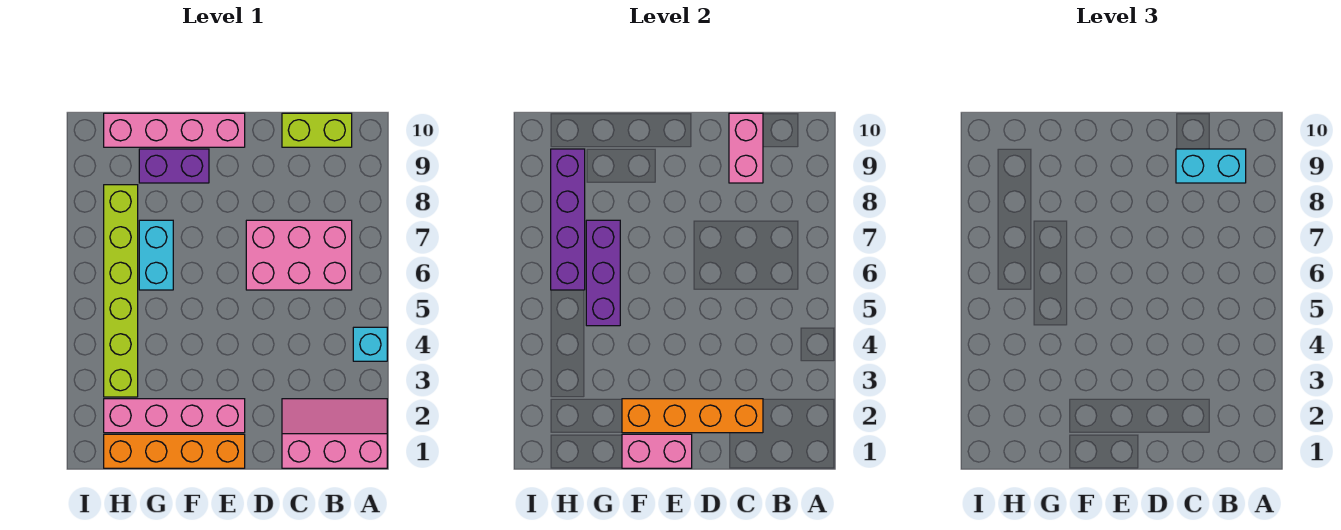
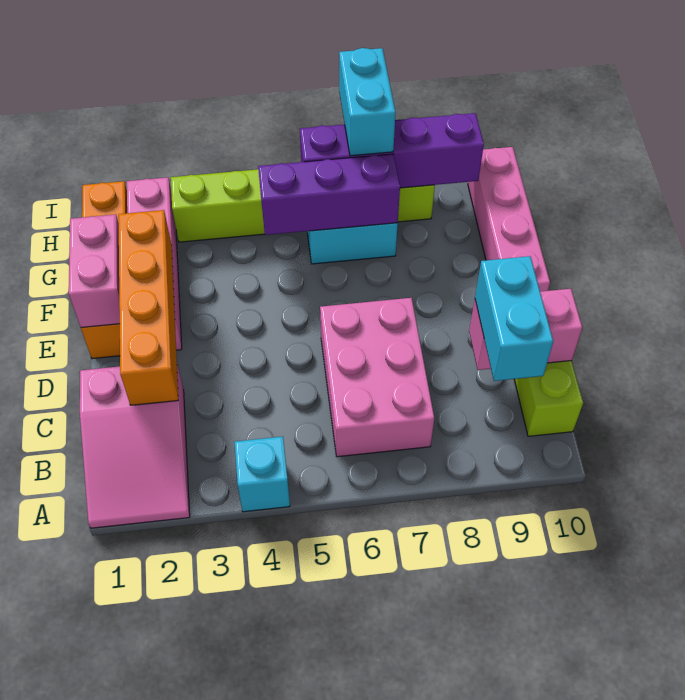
pink 2x3 slope [282,399,387,468] -> pink 2x3 slope turned to [80,364,190,528]
purple 1x2 brick [139,149,209,183] -> none
none -> cyan 1x2 brick [339,48,396,156]

